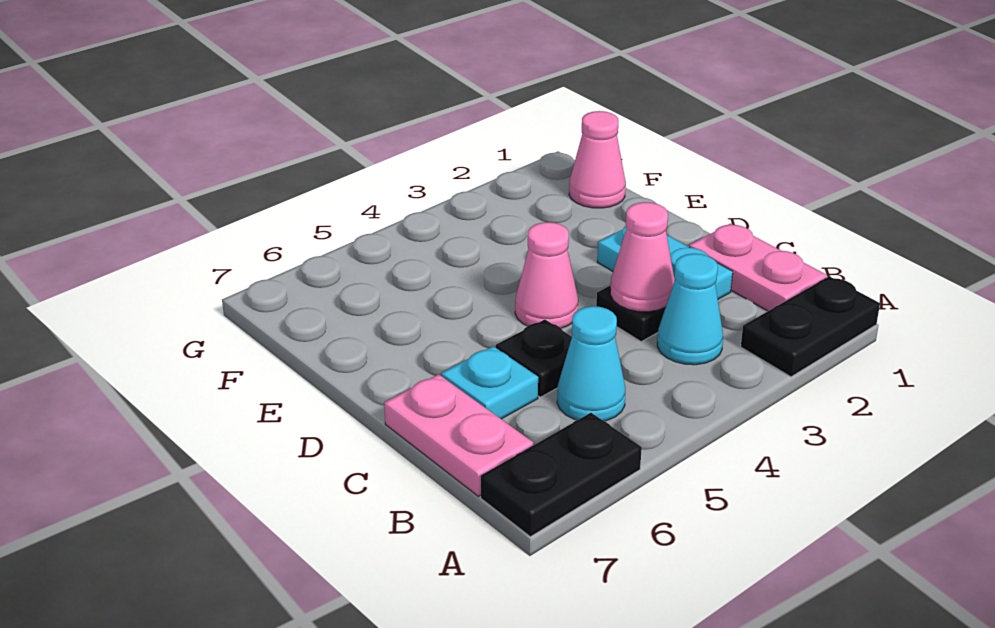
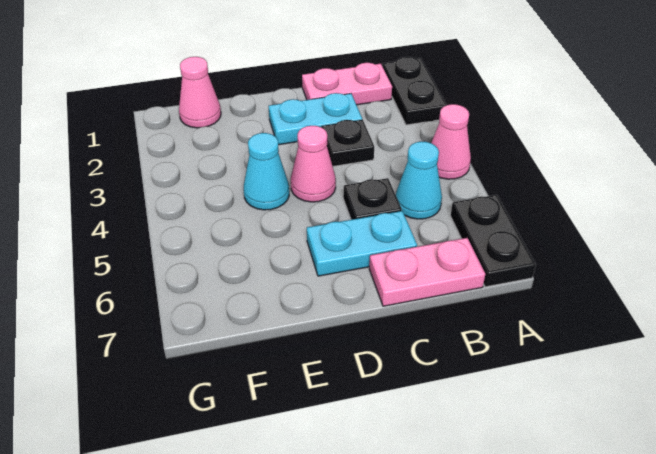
cyan 1x1 cone [657,254,723,365] -> cyan 1x1 cone moved to [244,133,289,210]
pink 1x1 cone [610,202,675,312] -> pink 1x1 cone moved to [431,104,471,179]
cyan 1x1 plate [441,346,538,419] -> cyan 1x2 plate [307,211,417,276]

